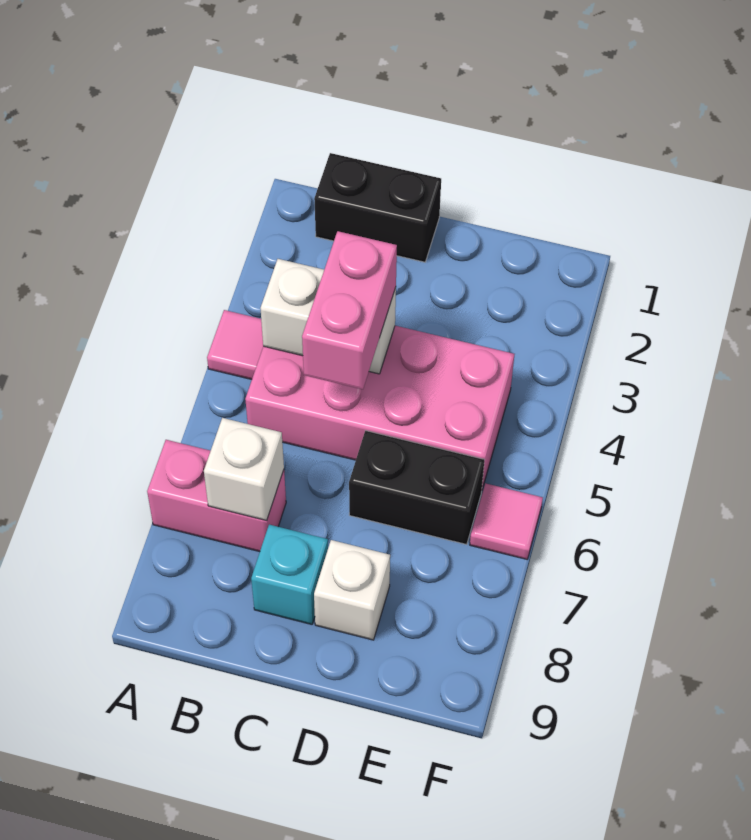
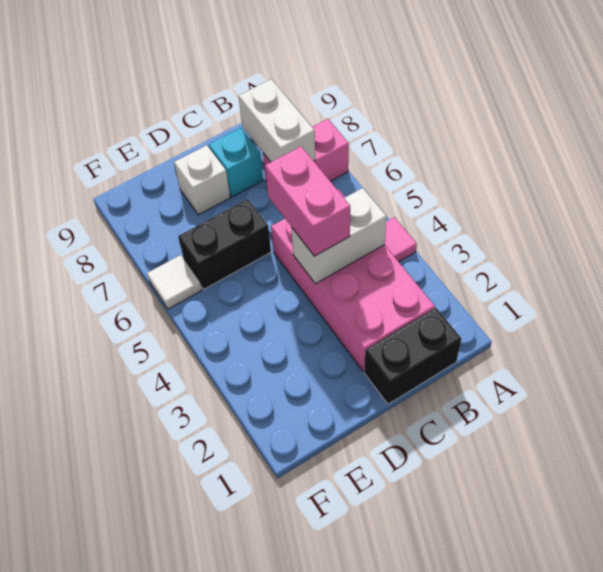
pink 2x4 brick [245,326,514,489] -> pink 2x4 brick turned to [271,189,435,371]
white 1x1 brick [204,418,284,520] -> white 1x2 brick [239,79,315,162]
pink 1x1 tile [470,483,543,559] -> white 1x1 tile [147,255,202,309]

